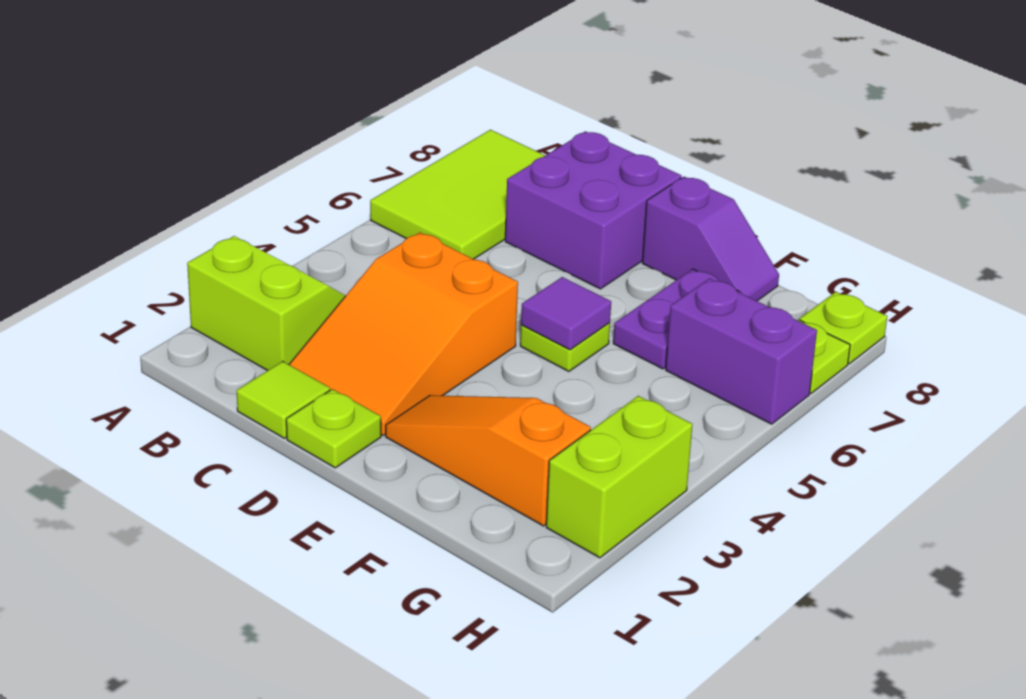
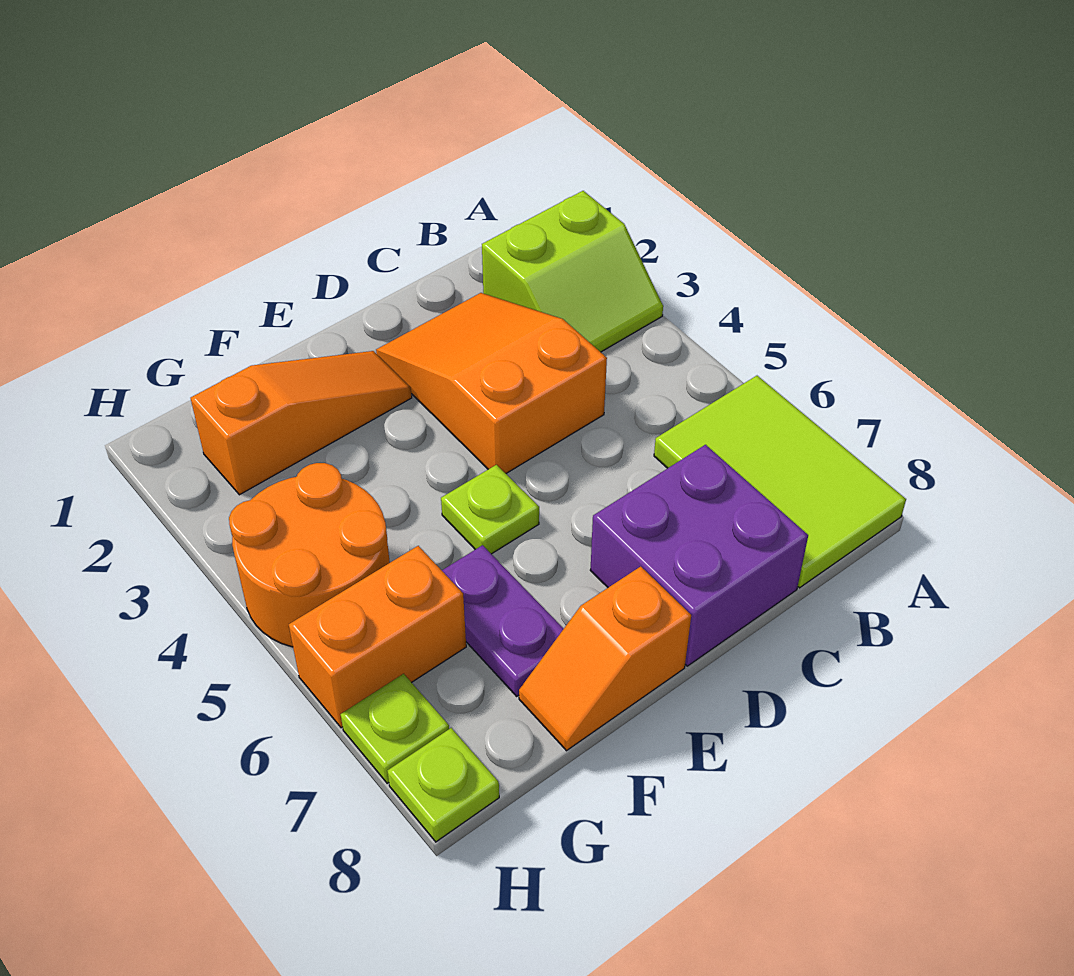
lime 1x1 tile [237,361,330,438] -> none
lime 1x1 plate [286,389,381,468] -> none
purple 1x1 tile [521,277,611,350] -> none
purple 1x2 slope [642,177,779,301] -> orange 1x2 slope [519,566,691,751]
none -> orange 2x2 round brick [229,463,390,647]
purple 1x2 brick [666,279,817,424] -> orange 1x2 brick [289,546,466,728]
lime 1x2 brick [546,396,692,558] -> none

